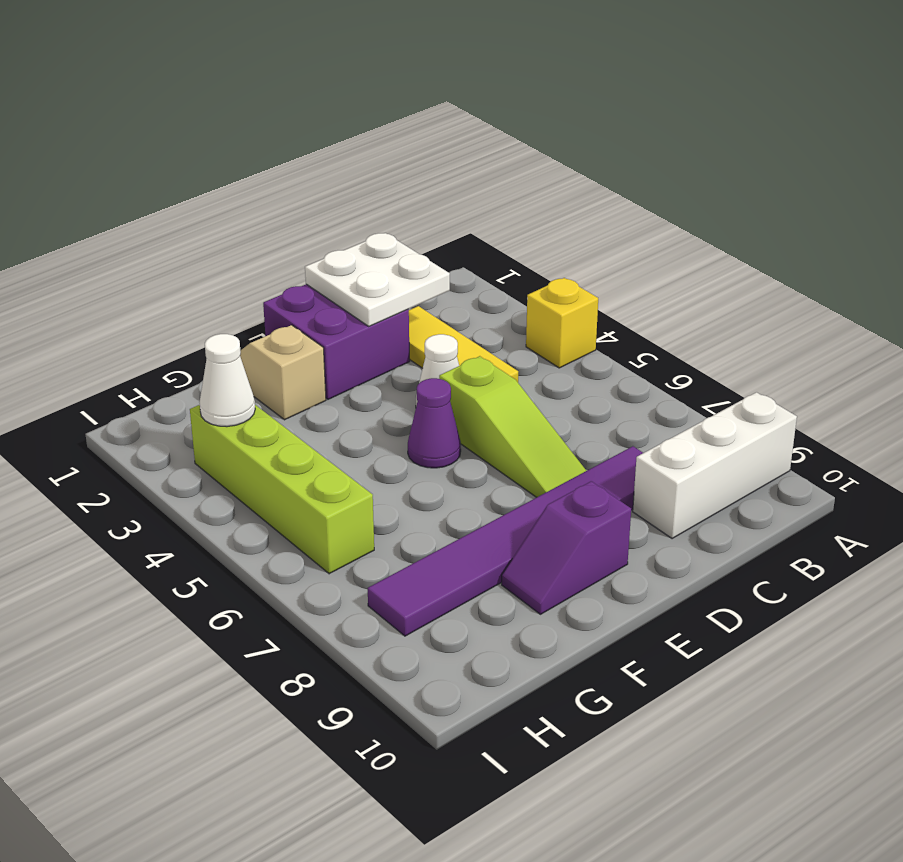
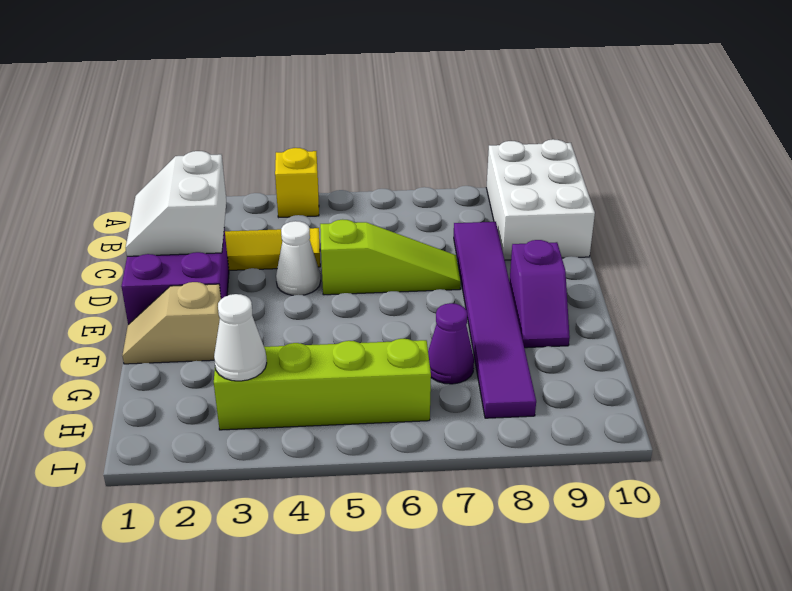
white 1x3 brick [633,392,797,539] -> white 2x3 brick [486,139,595,260]
white 2x2 plate [305,233,450,326] -> white 2x2 slope [126,151,226,256]
purple 1x1 cone [408,378,461,468] -> purple 1x1 cone moved to [428,303,474,384]

